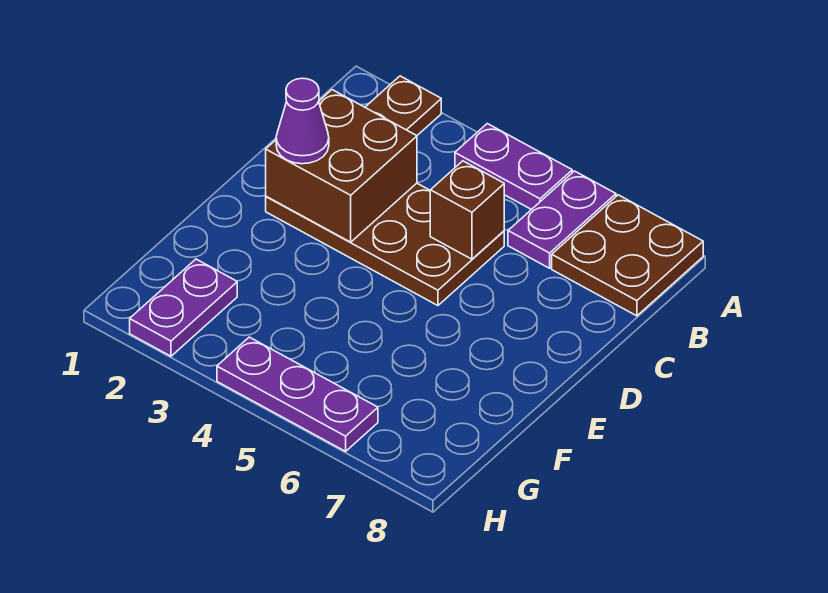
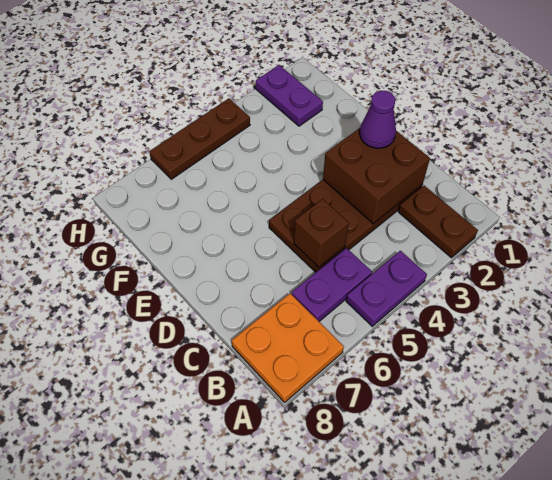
purple 1x2 plate [508,171,616,268] -> purple 1x2 plate turned to [292,248,372,321]
brown 2x2 plate [552,195,703,316] -> orange 2x2 plate [232,293,344,402]
purple 1x3 plate [217,337,378,451] -> brown 1x3 plate [149,98,250,179]

